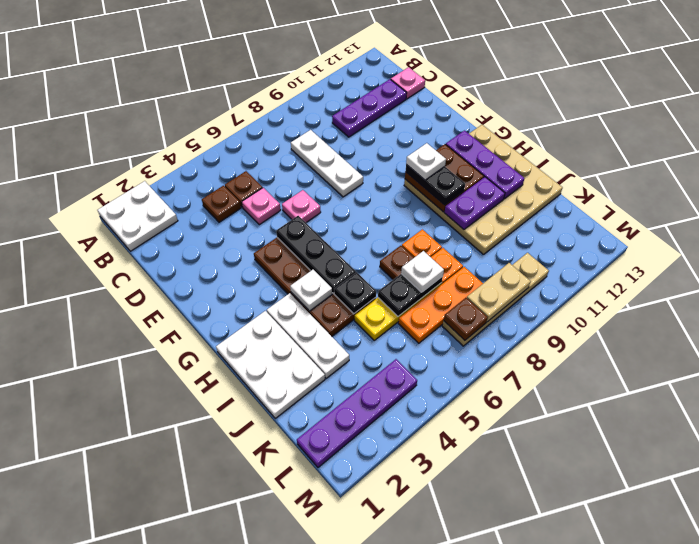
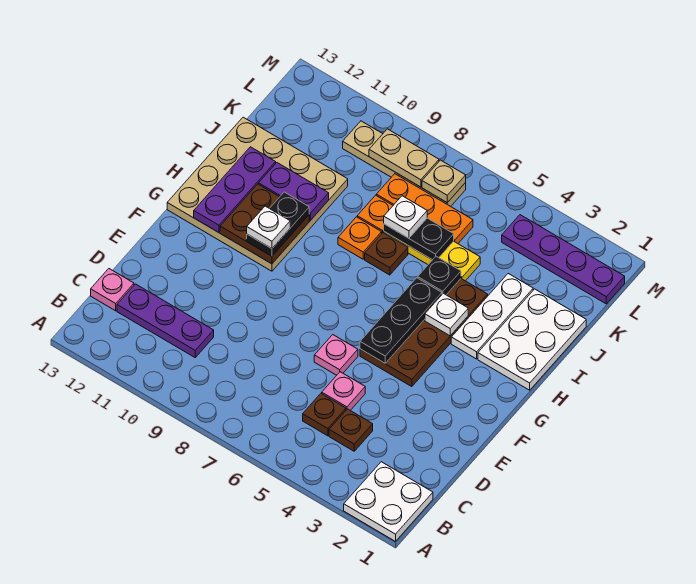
white 1x3 plate [291,130,363,197] -> none
brown 1x1 plate [444,298,488,340] -> tan 1x1 plate [422,160,466,203]

